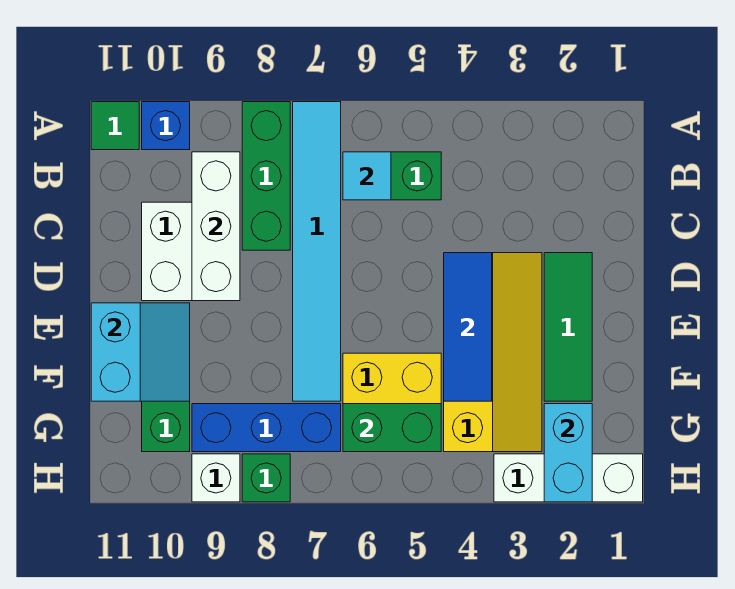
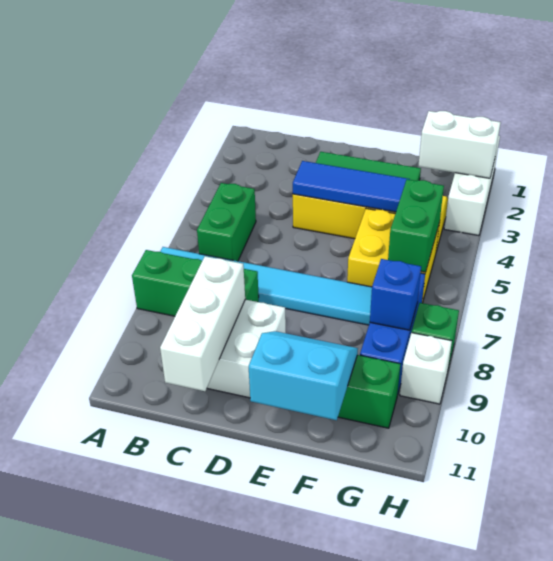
blue 1x1 brick [142,102,190,150] -> blue 1x1 brick moved to [370,259,421,330]
green 1x1 tile [91,102,139,150] -> none
cyan 1x1 tile [343,152,391,200] -> none
white 1x3 brick [192,152,240,301] -> white 1x3 brick turned to [160,256,245,391]
cyan 1x2 brick [544,404,592,502] -> white 1x2 brick [419,111,501,178]

